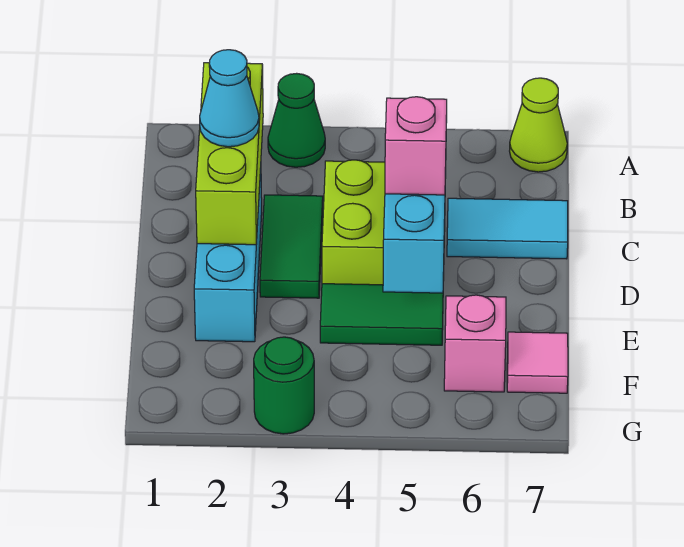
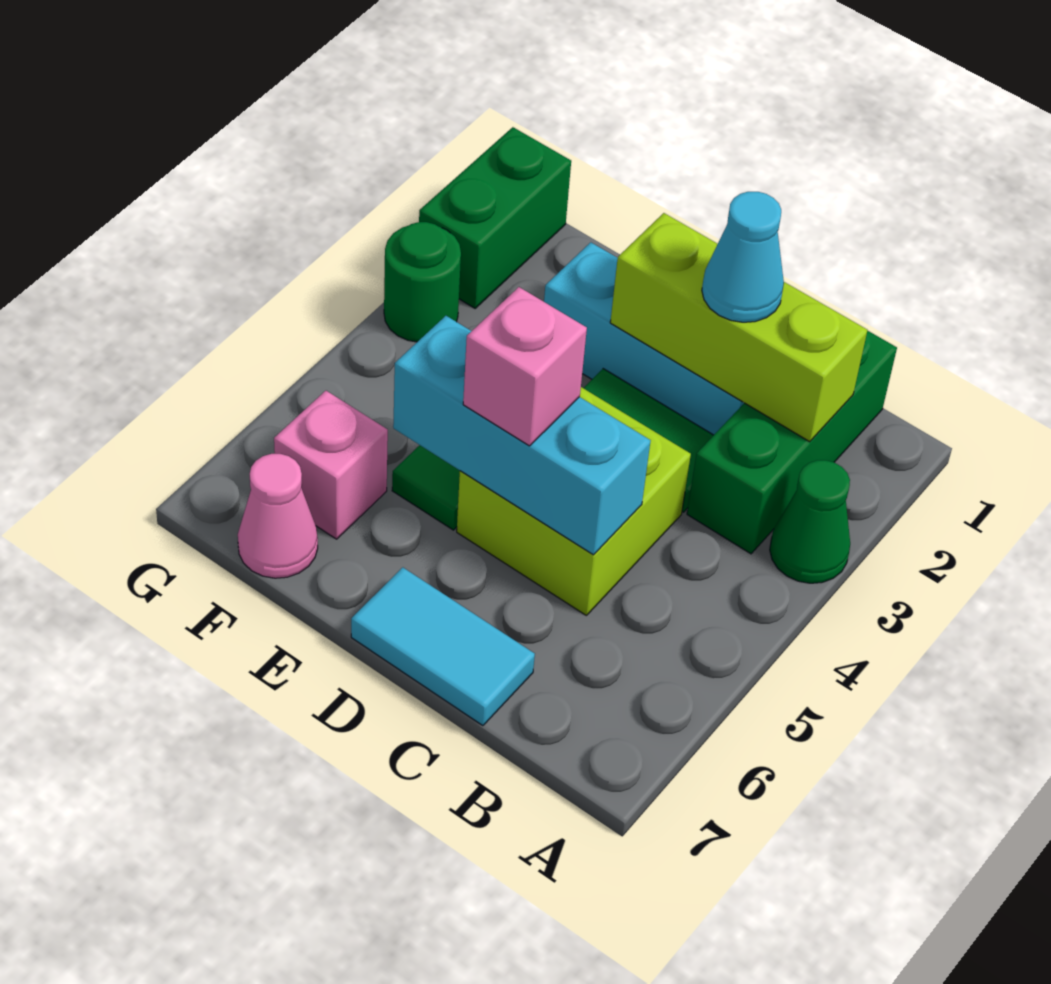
lime 1x1 cone [510,78,567,172] -> none
none -> green 1x3 brick [687,330,897,554]
cyan 1x2 tile [447,198,568,259] -> cyan 1x2 tile turned to [351,567,535,726]
pink 1x1 tile [507,332,568,393] -> pink 1x1 cone [238,454,318,578]
none -> green 1x2 brick [419,127,571,308]

